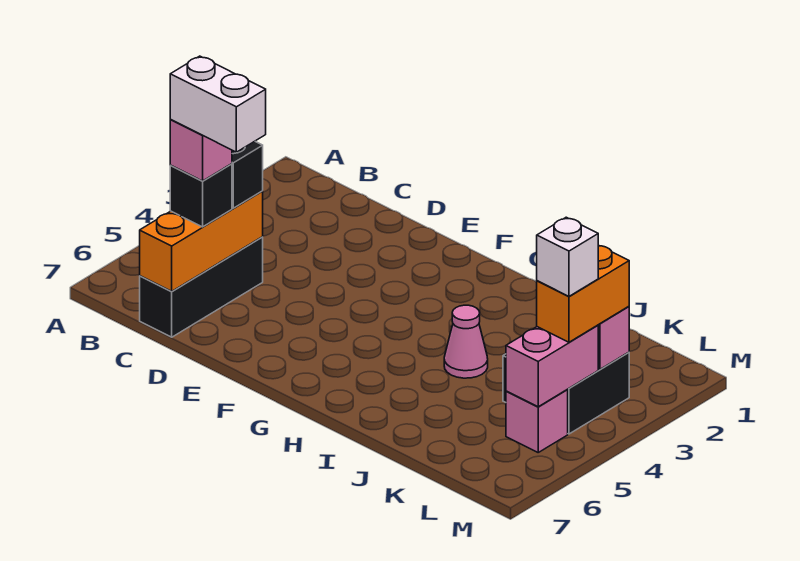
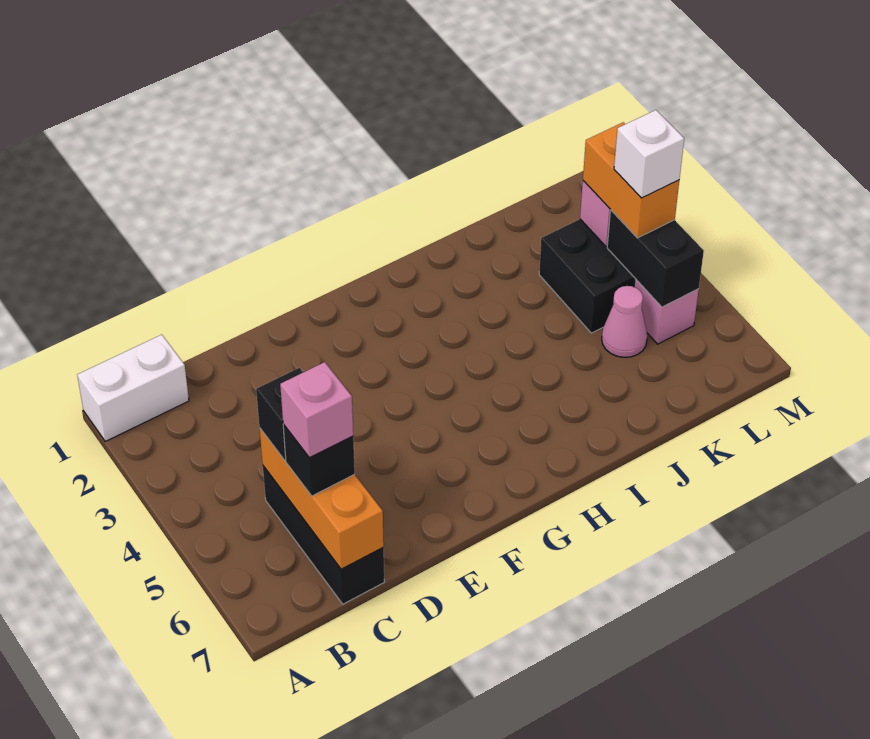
white 1x2 brick [170,56,266,152] -> white 1x2 brick moved to [77,335,189,441]
pink 1x1 cone [444,305,488,378] -> pink 1x1 cone moved to [602,286,647,357]
pink 1x2 brick [506,325,598,407] -> black 1x2 brick [607,210,704,307]

